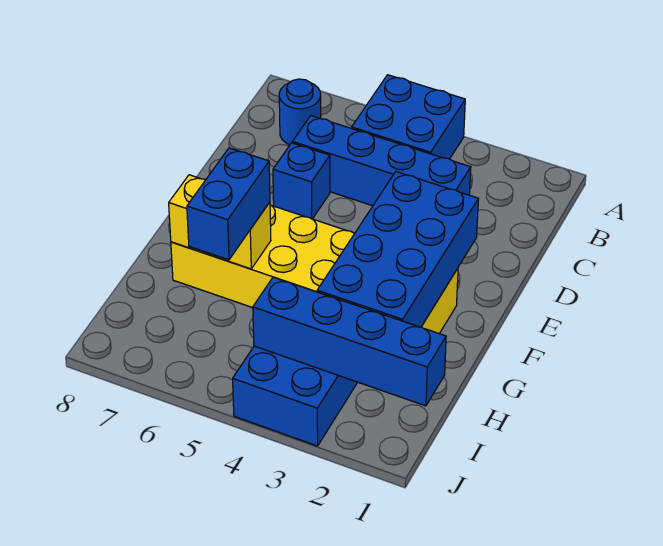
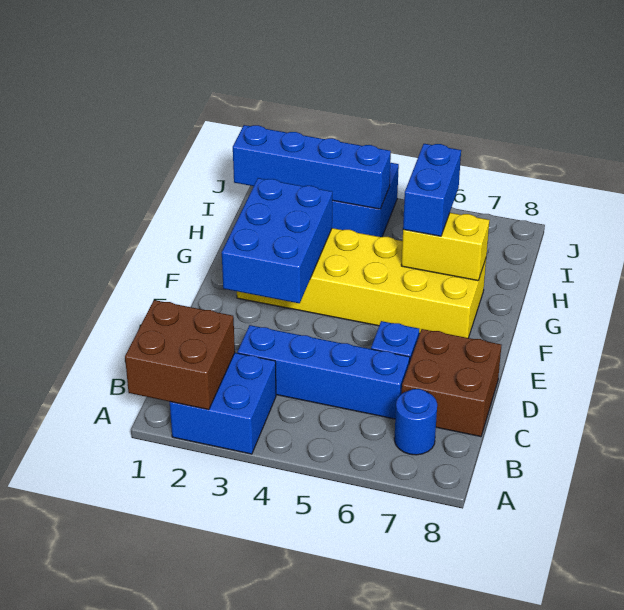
none -> brown 2x2 brick [125,300,235,410]
blue 2x2 brick [352,75,465,159] -> blue 2x2 brick moved to [170,353,276,454]
none -> brown 2x2 brick [402,329,501,437]
blue 2x4 brick [317,172,478,327] -> blue 2x3 brick [222,178,332,303]

